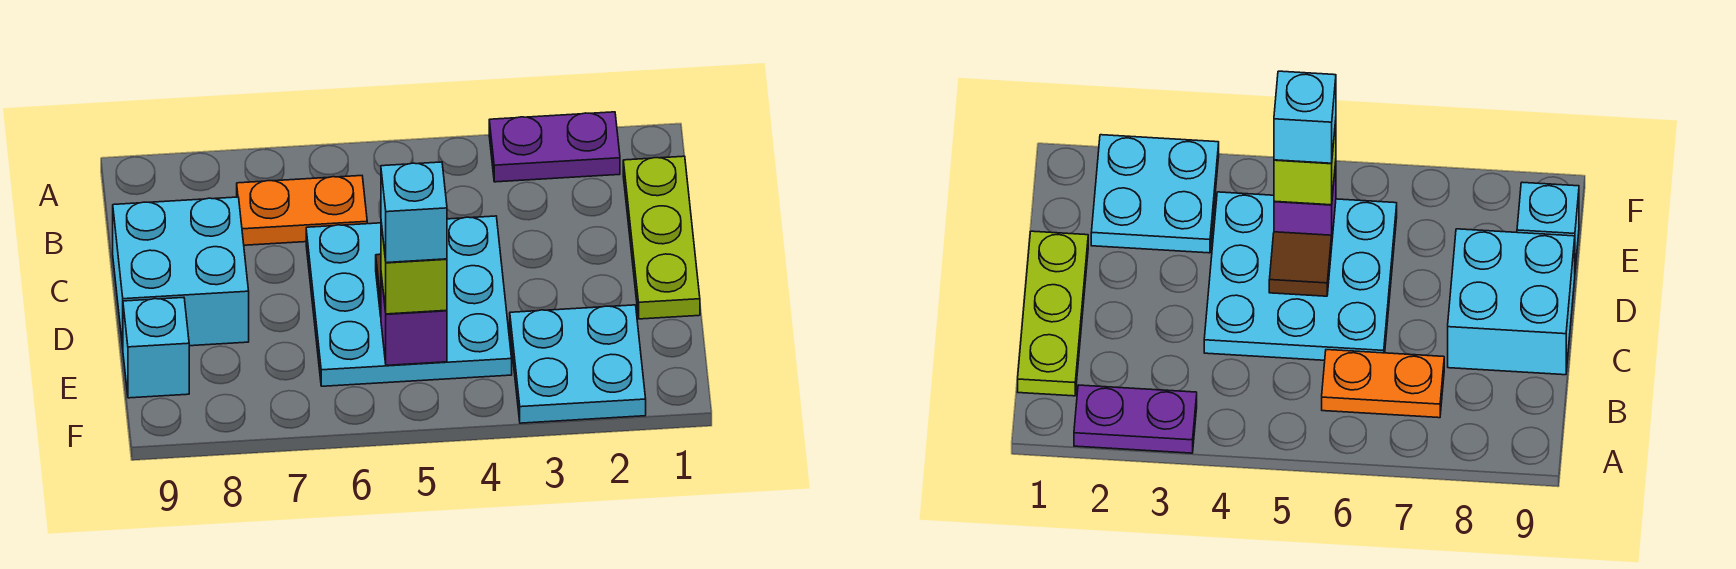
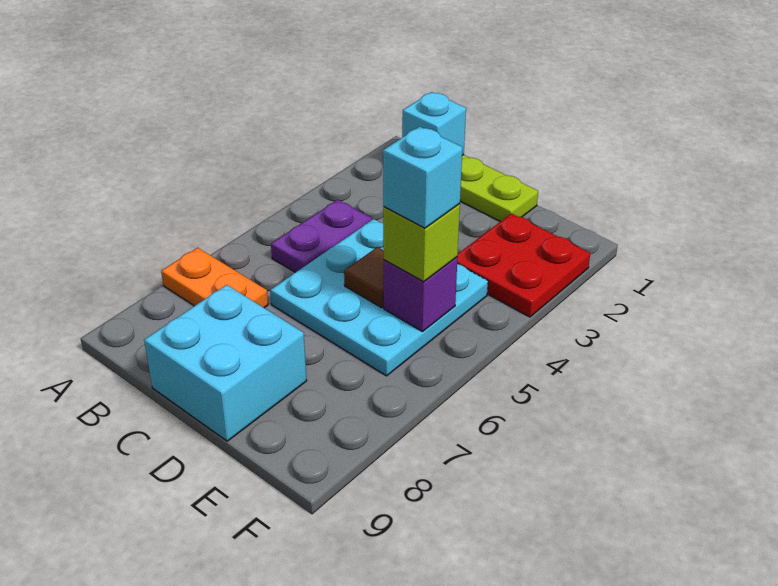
purple 1x2 plate [489,112,620,182] -> purple 1x2 plate moved to [271,200,372,272]
orange 1x2 plate [237,176,367,245] -> orange 1x2 plate turned to [161,248,268,308]
cyan 2x2 plate [510,305,646,423] -> red 2x2 plate [457,214,590,317]
cyan 1x1 brick [123,297,189,398] -> cyan 1x1 brick moved to [402,92,466,155]

